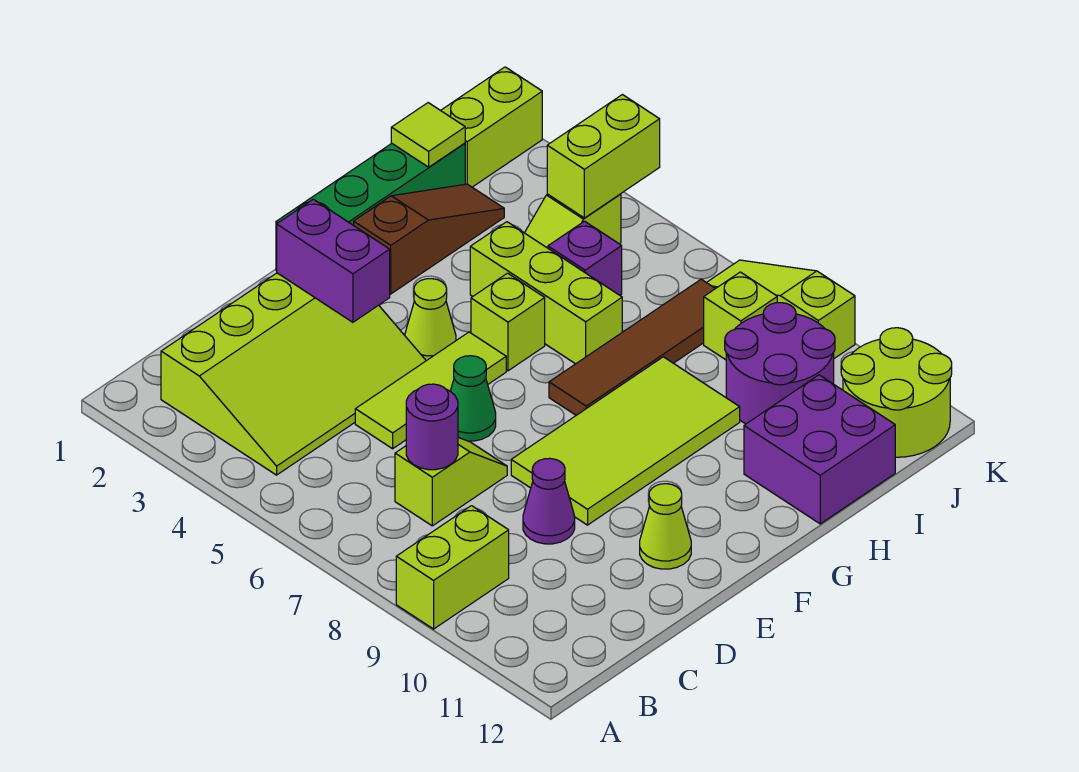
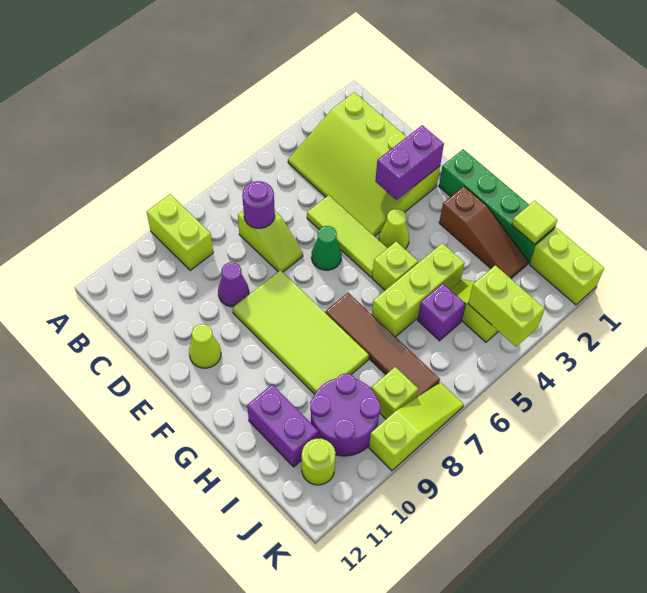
purple 2x2 brick [744,375,895,524] -> purple 1x2 brick [247,385,318,467]
lime 2x2 round brick [841,328,952,457] -> lime 1x1 round brick [302,439,336,485]

